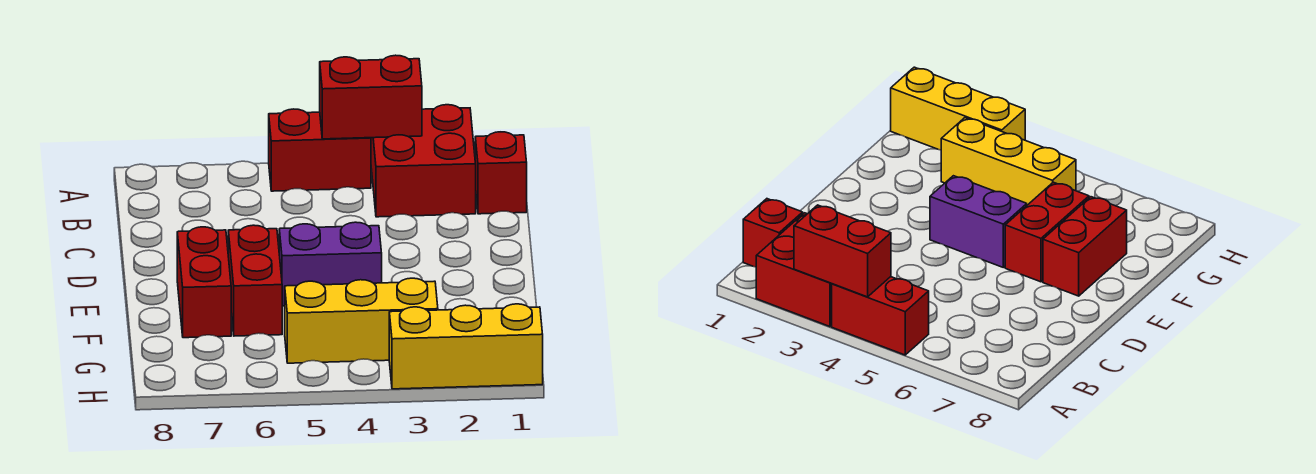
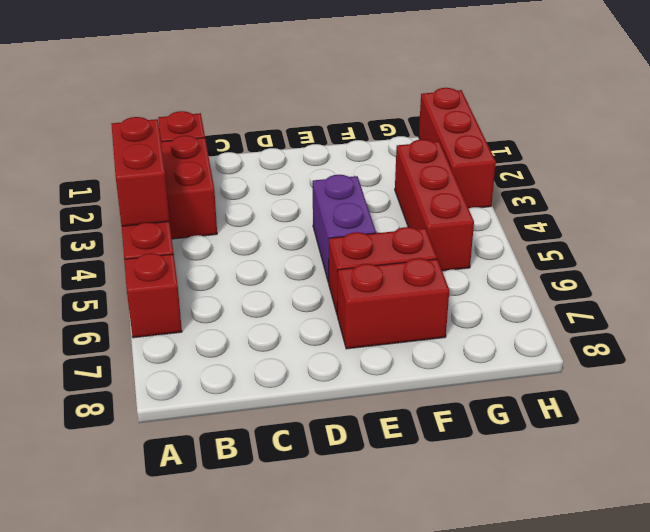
none -> red 1x1 brick [124,253,182,338]
yellow 1x3 brick [285,278,438,363] -> red 1x3 brick [395,139,474,271]
yellow 1x3 brick [389,304,543,389] -> red 1x3 brick [419,88,496,208]

